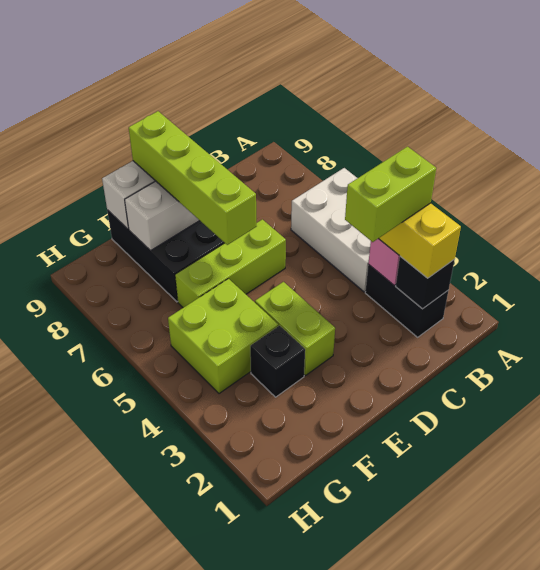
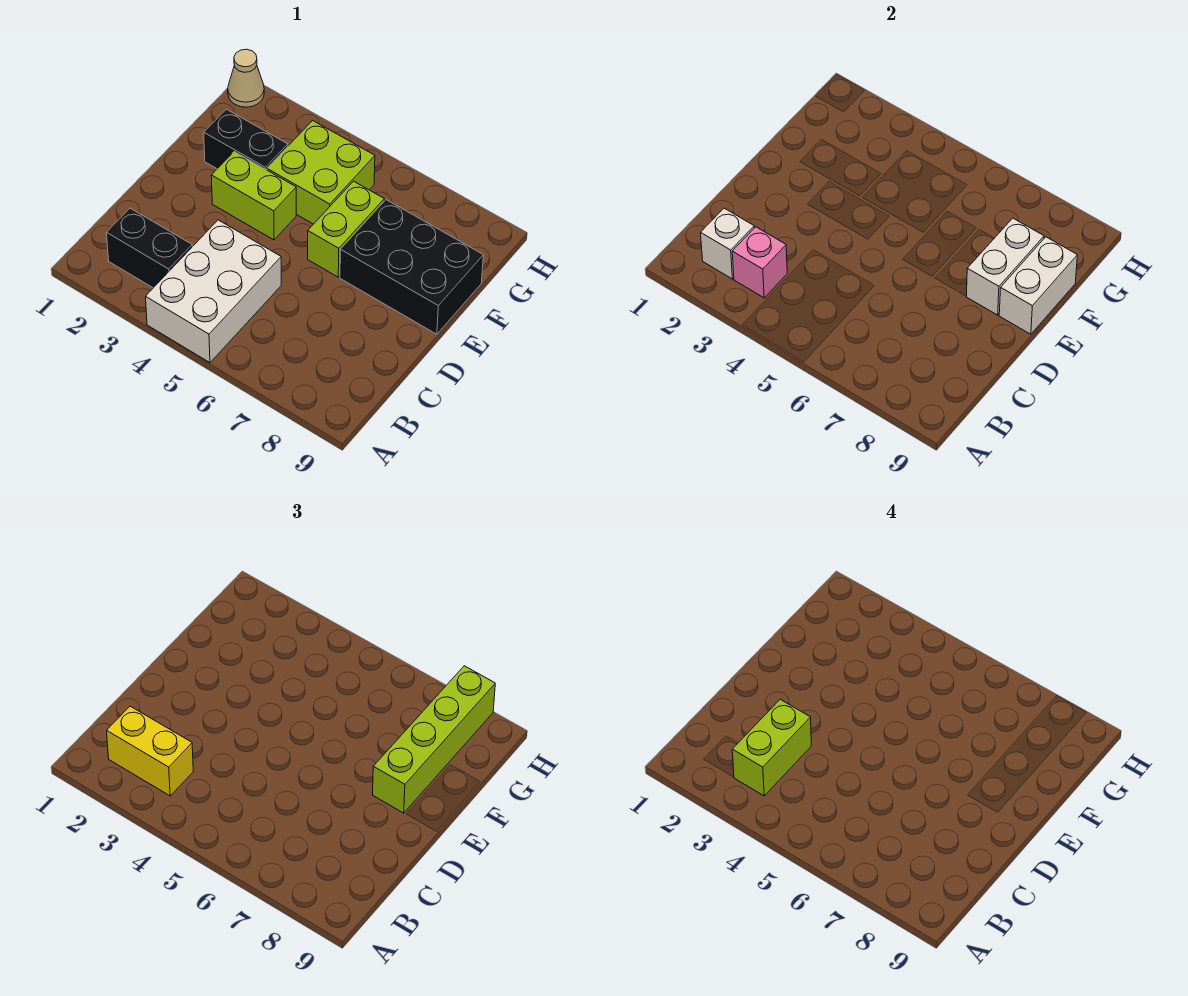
white 2x3 brick [291,168,371,292] -> white 2x3 brick turned to [146,220,281,363]
black 1x1 brick [396,256,454,309] -> white 1x1 brick [701,208,754,279]
lime 1x3 brick [175,219,286,308] -> lime 1x2 brick [308,181,384,277]
lime 1x4 brick [129,111,257,245] -> lime 1x4 brick turned to [373,666,495,813]
black 1x1 brick [250,326,305,397] -> black 1x2 brick [204,109,288,170]
none -> tan 1x1 cone [228,49,264,107]

